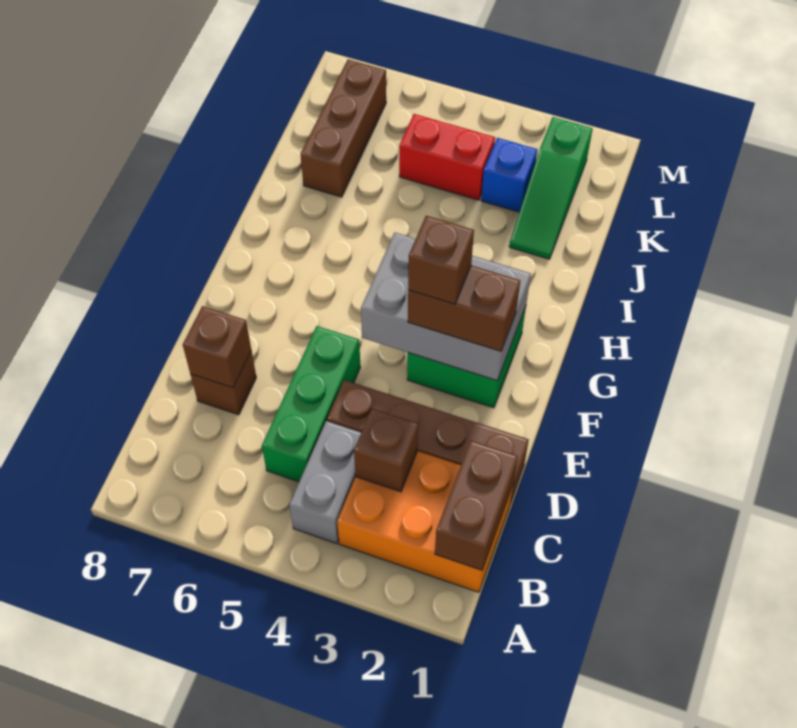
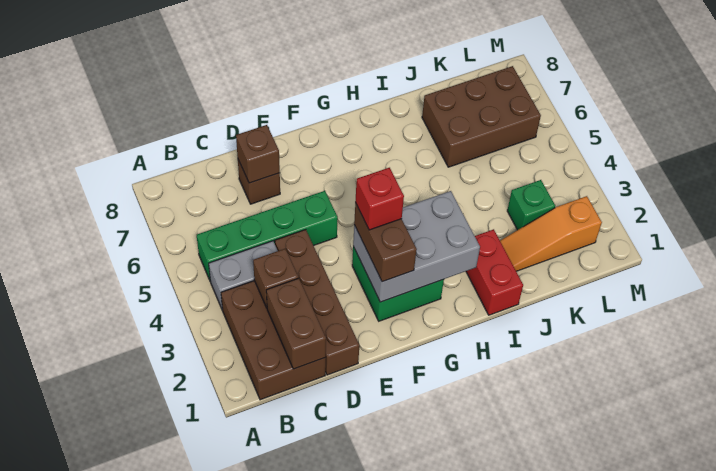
orange 2x3 brick [337,451,513,592] -> brown 2x3 brick [221,281,326,400]
brown 1x2 brick [435,441,518,570] -> brown 1x2 brick turned to [266,278,326,369]
green 1x3 brick [262,326,361,482] -> green 1x4 brick [197,191,338,282]
grey 2x3 brick [361,232,531,381] -> grey 2x3 brick turned to [353,191,480,302]
brown 1x1 brick [408,216,474,304] -> red 1x1 brick [355,168,404,230]
green 1x3 slope [509,117,593,259] -> orange 1x3 slope [500,196,602,271]
brown 1x3 brick [300,59,386,197] -> brown 2x3 brick [422,66,541,167]
blue 1x1 brick [481,138,537,212] -> green 1x1 brick [507,180,555,230]
red 1x2 brick [399,114,495,200] -> red 1x2 brick moved to [466,229,523,315]

